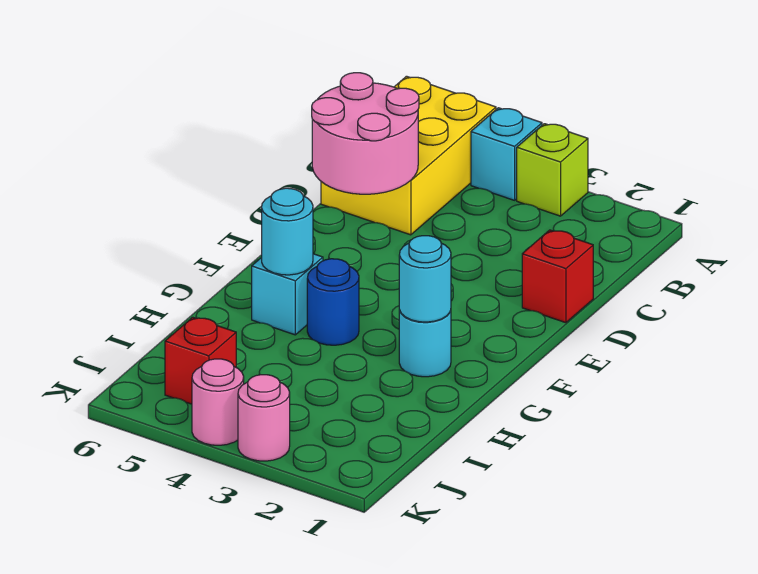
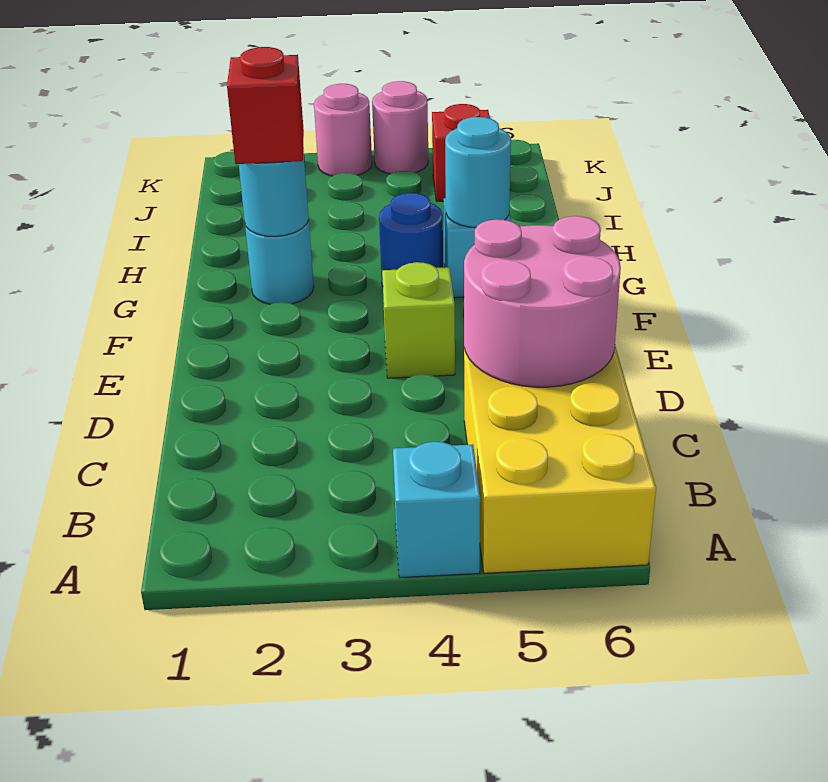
lime 1x1 brick [517,124,588,216] -> lime 1x1 brick moved to [382,262,455,378]
red 1x1 brick [522,230,593,323] -> red 1x1 brick moved to [227,47,304,164]

